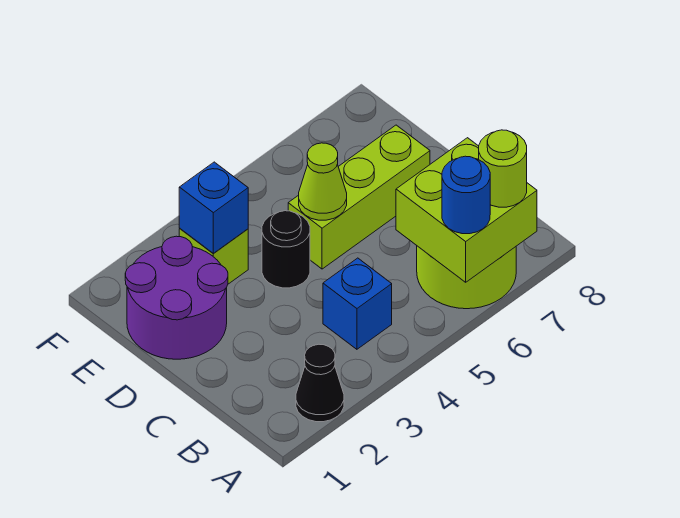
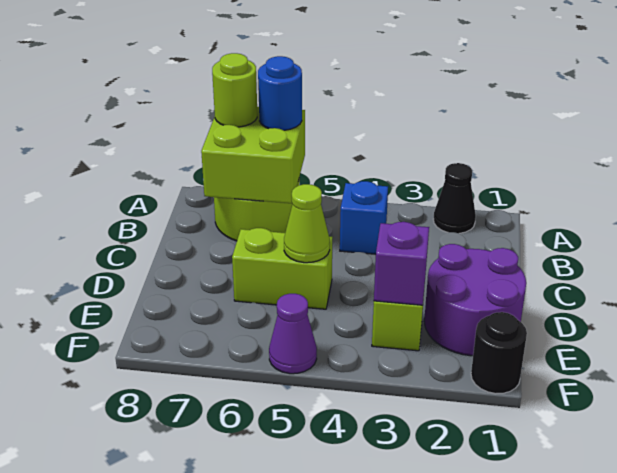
black 1x1 round brick [262,211,310,288] -> black 1x1 round brick moved to [471,312,527,394]
lime 1x3 brick [288,125,430,269] -> lime 1x2 brick [232,228,332,309]
blue 1x1 brick [179,162,248,253] -> purple 1x1 brick [374,222,429,305]
none -> purple 1x1 cone [269,294,317,374]

